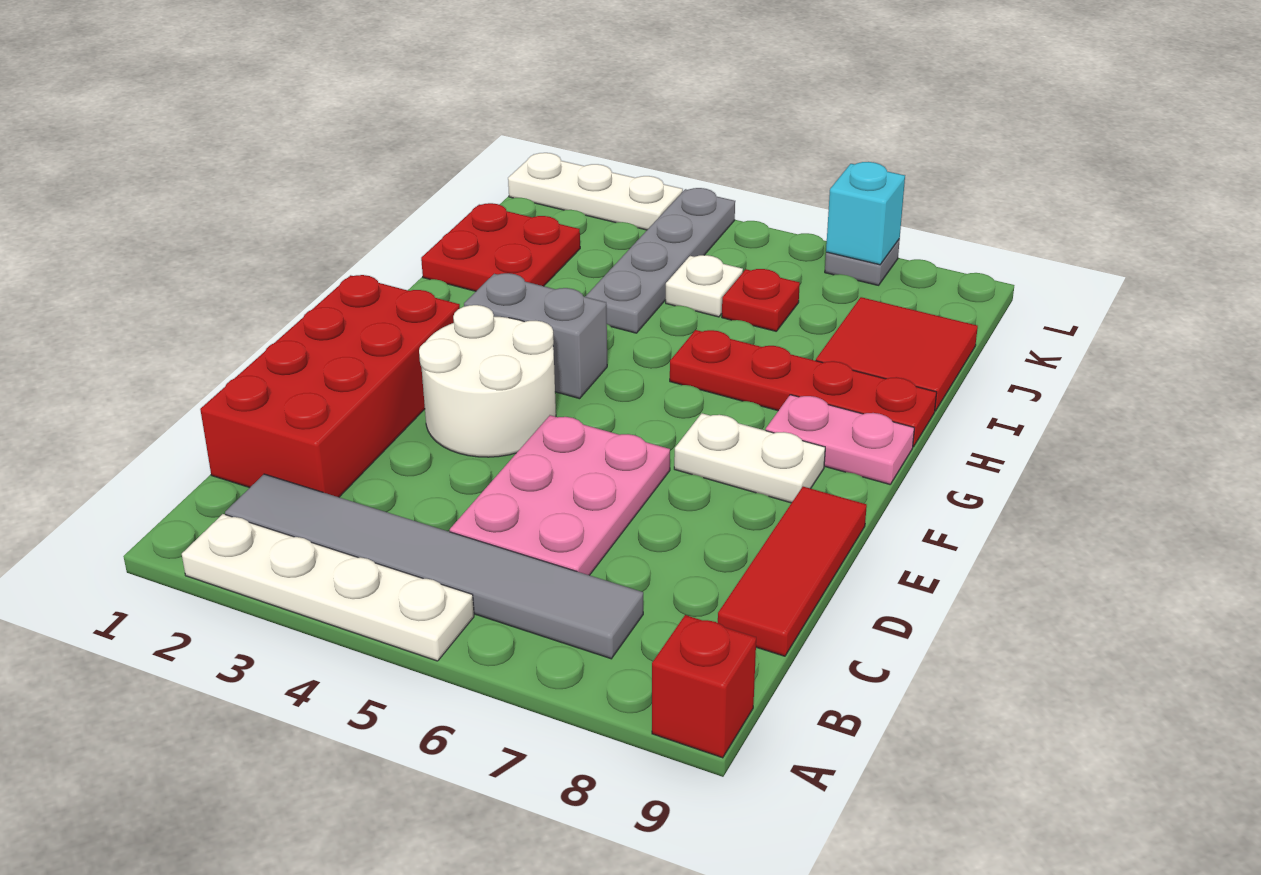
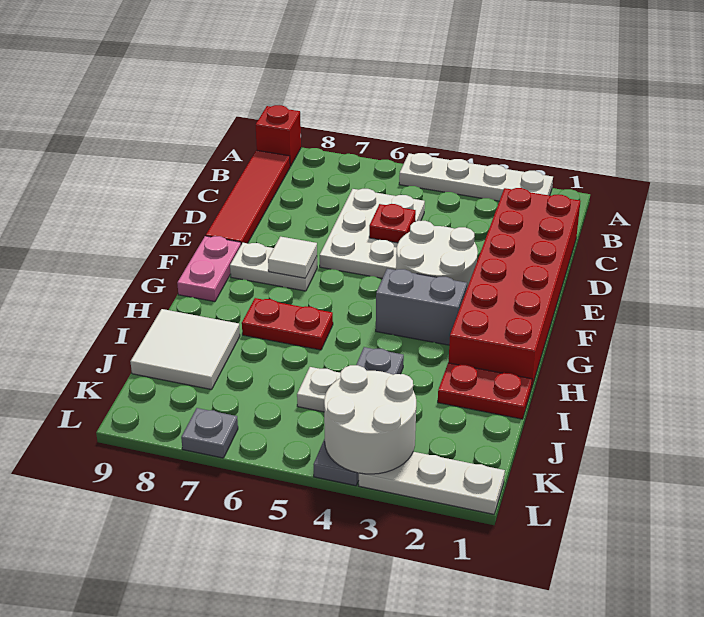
grey 1x6 tile [225,474,643,659] -> none
red 2x4 brick [200,275,460,497] -> red 2x6 brick [448,188,580,388]
pink 2x3 plate [450,415,670,575] -> white 2x3 plate [320,189,425,278]
red 1x3 tile [718,487,867,656] -> red 1x4 tile [206,150,290,245]
none -> white 1x1 tile [268,237,317,278]
pink 1x2 plate [766,395,914,484] -> pink 1x2 plate turned to [177,236,241,302]
red 1x4 plate [670,330,937,447] -> red 1x2 plate [242,298,333,350]
red 2x2 plate [421,203,580,291] -> red 1x2 plate [438,363,532,419]
red 2x2 tile [816,297,978,411] -> white 2x2 tile [130,309,240,390]
red 1x1 plate [722,269,800,331] -> red 1x1 plate moved to [369,204,416,243]
none -> white 2x2 round brick [324,365,416,474]
cyan 1x1 brick [826,162,905,265] -> none

